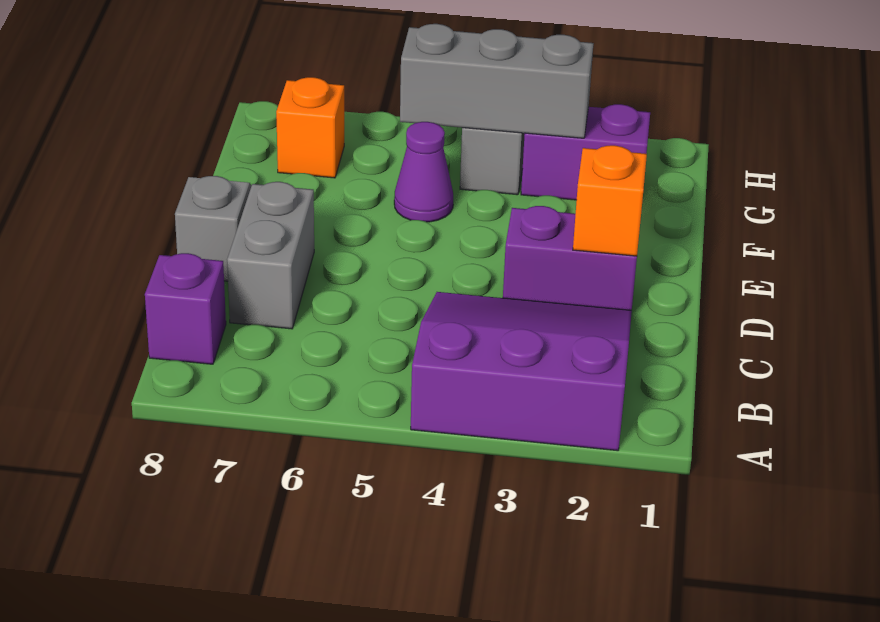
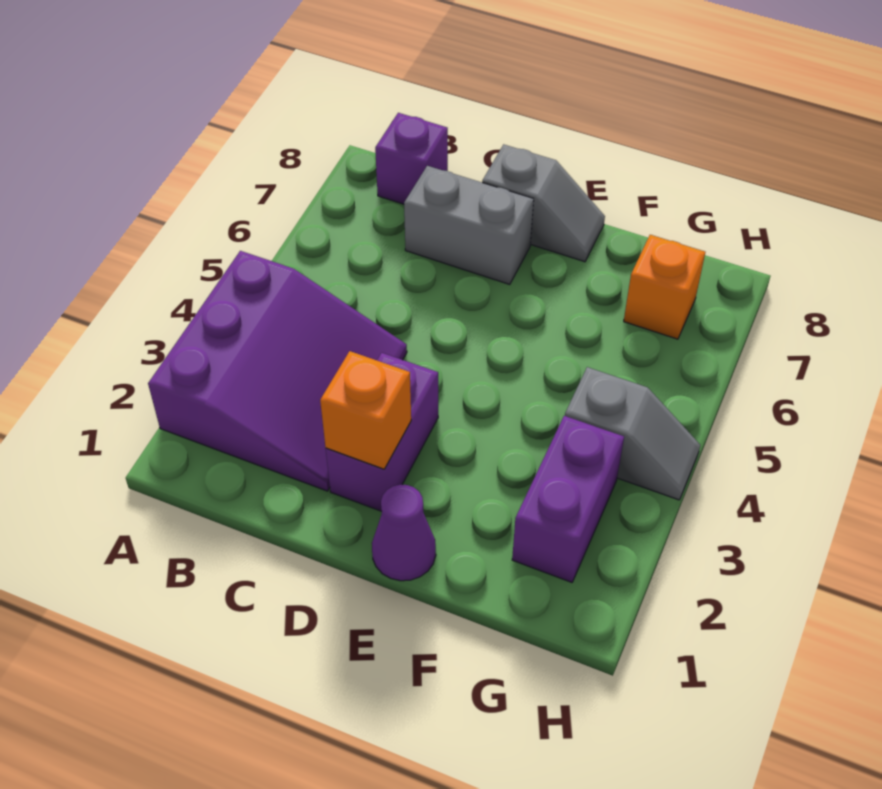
purple 1x1 cone [394,122,453,222] -> purple 1x1 cone moved to [372,485,436,581]
grey 1x3 brick [400,24,594,138] -> none

